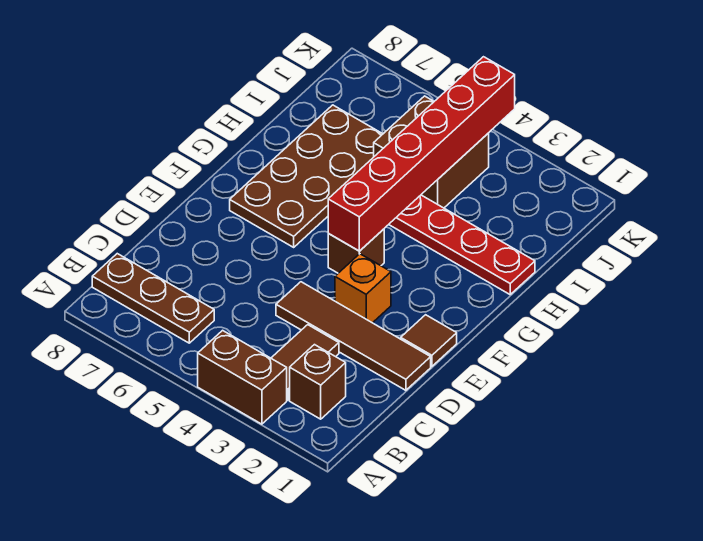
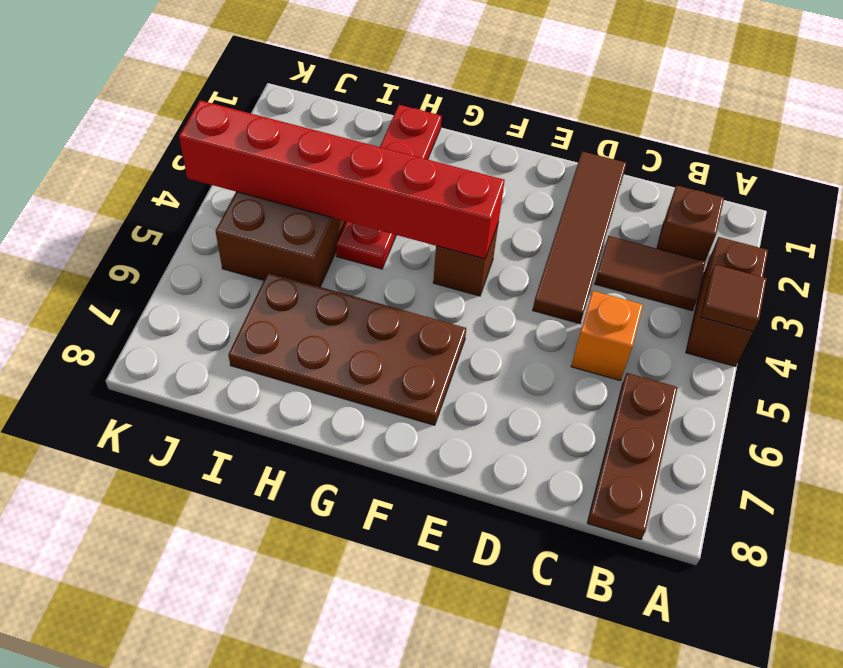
brown 1x1 tile [401,315,457,366] -> brown 1x1 tile moved to [701,265,767,331]
orange 1x1 brick [335,254,391,323] -> orange 1x1 brick moved to [571,291,643,381]

